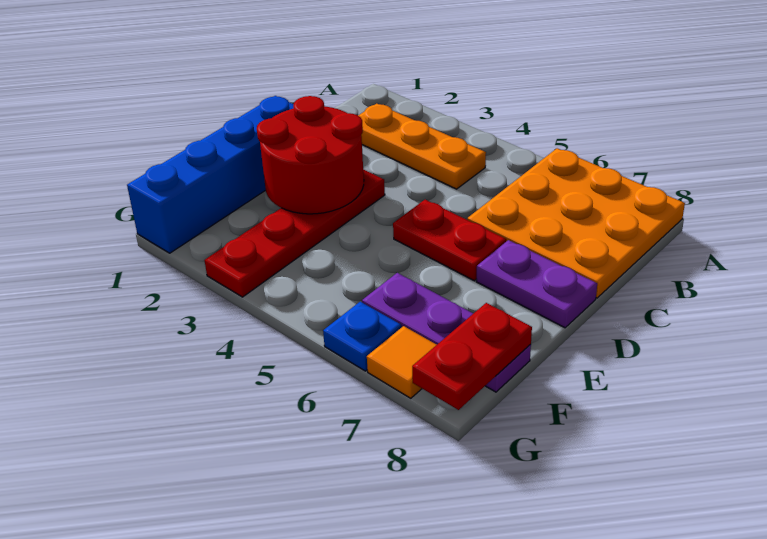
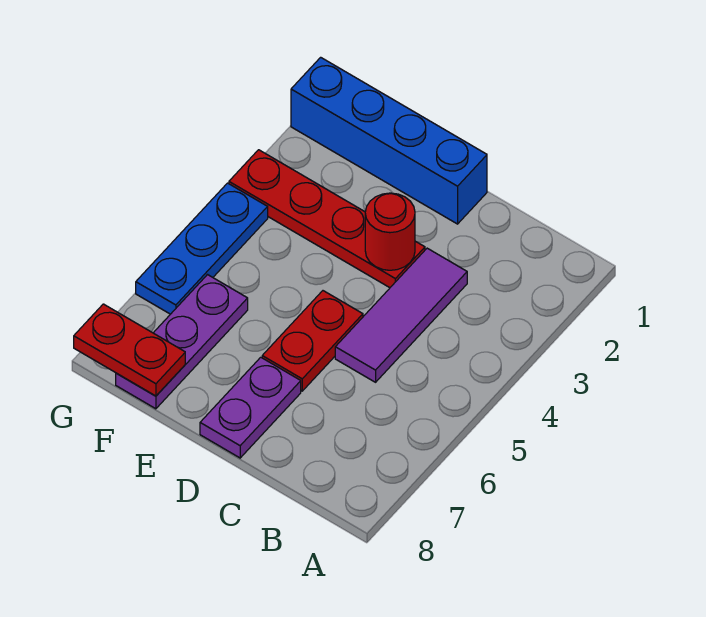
orange 3x3 plate [467,148,685,298] -> none
orange 1x3 plate [358,104,486,189] -> none
none -> purple 1x3 tile [335,248,467,382]
red 2x2 round brick [257,96,364,214] -> red 1x1 round brick [365,193,415,270]
blue 1x1 plate [323,302,402,371] -> blue 1x3 plate [136,183,268,314]
orange 1x1 tile [367,326,437,398] -> none

